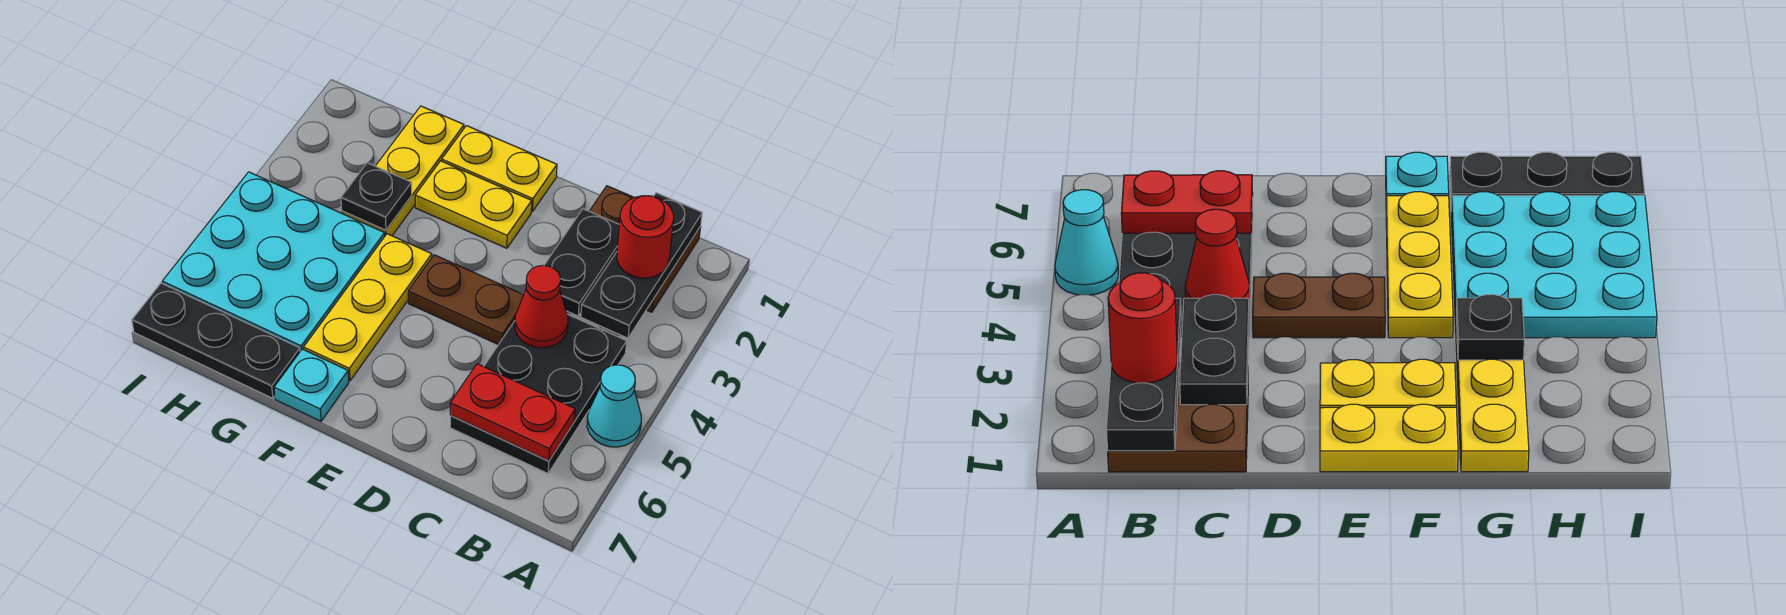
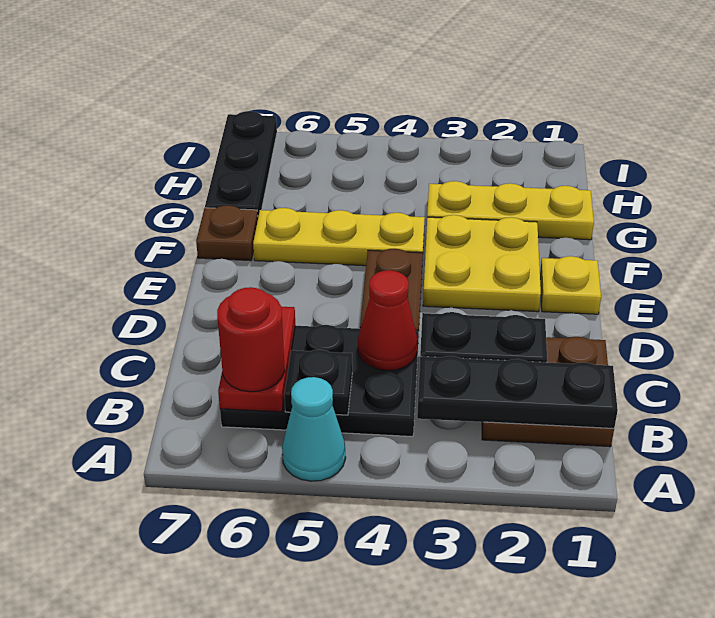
red 1x1 round brick [617,196,674,278] -> red 1x1 round brick moved to [217,287,285,392]
yellow 1x2 plate [442,126,557,212] -> yellow 1x1 plate [540,256,601,314]
yellow 1x2 plate [415,161,532,248] -> yellow 2x2 plate [423,215,541,312]
cyan 1x1 plate [274,349,349,421] -> brown 1x1 plate [196,205,258,261]
black 1x1 plate [341,163,412,230] -> black 1x1 plate moved to [284,350,352,415]
cyan 3x3 plate [162,172,385,351] -> none

